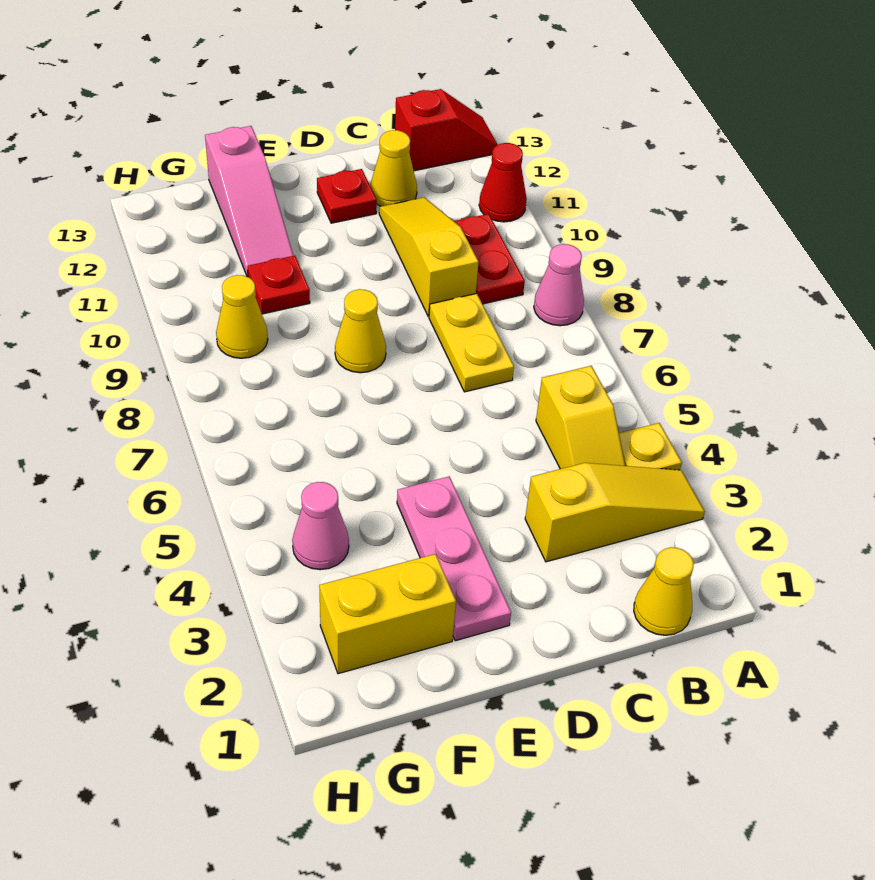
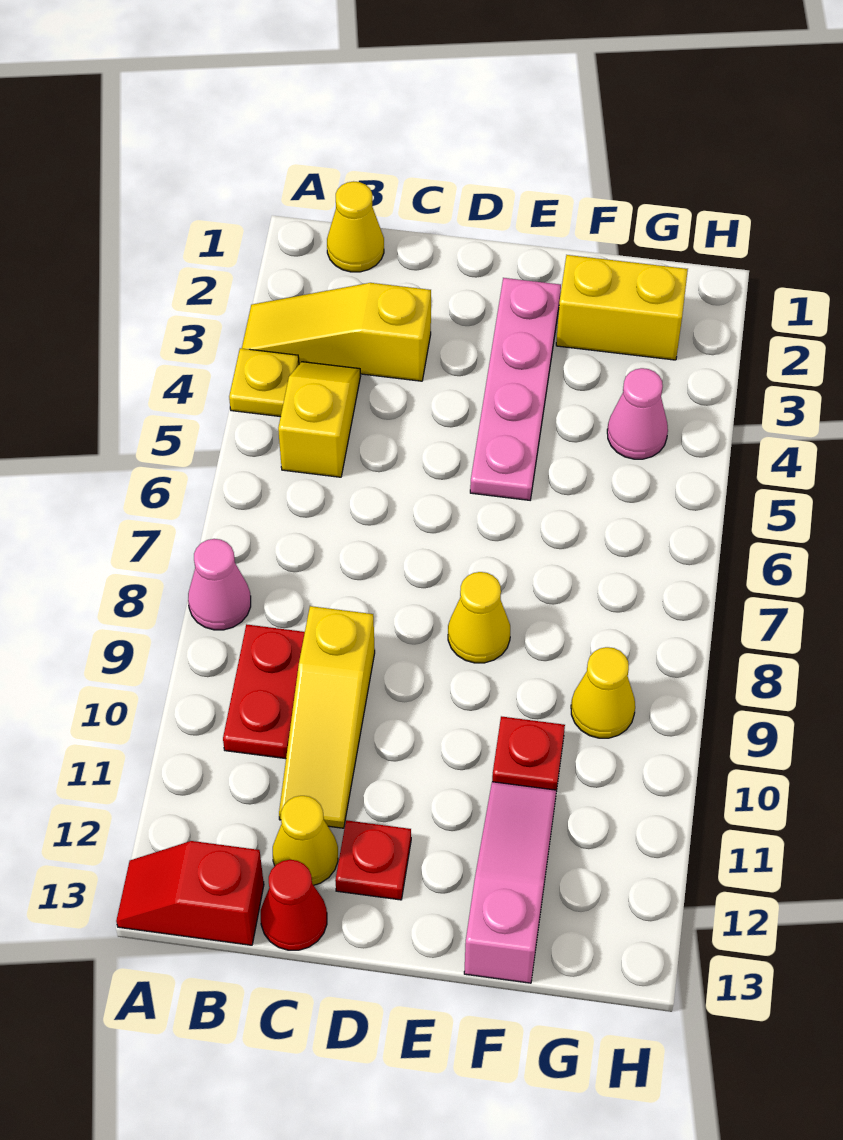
red 1x1 cone [479,143,527,222] -> red 1x1 cone moved to [261,860,327,950]
yellow 1x2 plate [429,293,514,392] -> none
pink 1x3 plate [397,476,511,641] -> pink 1x4 plate [470,278,561,500]

